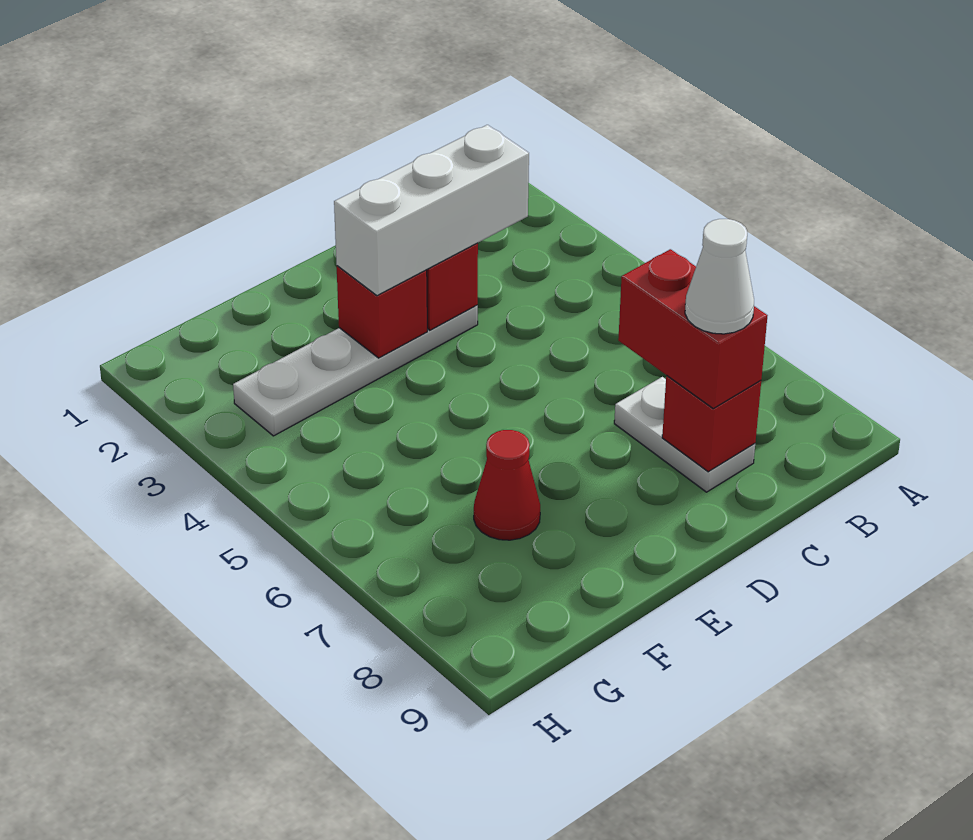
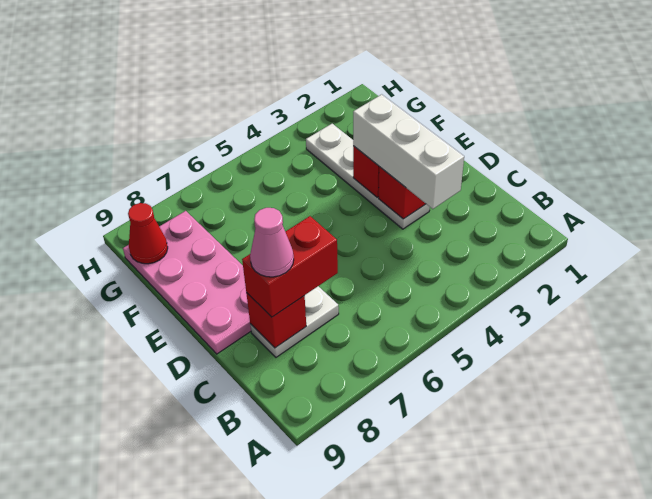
white 1x1 cone [685,219,754,334] -> pink 1x1 cone [250,208,294,277]
none -> pink 2x4 plate [123,211,251,354]
red 1x1 cone [474,430,540,540] -> red 1x1 cone moved to [128,203,168,264]

